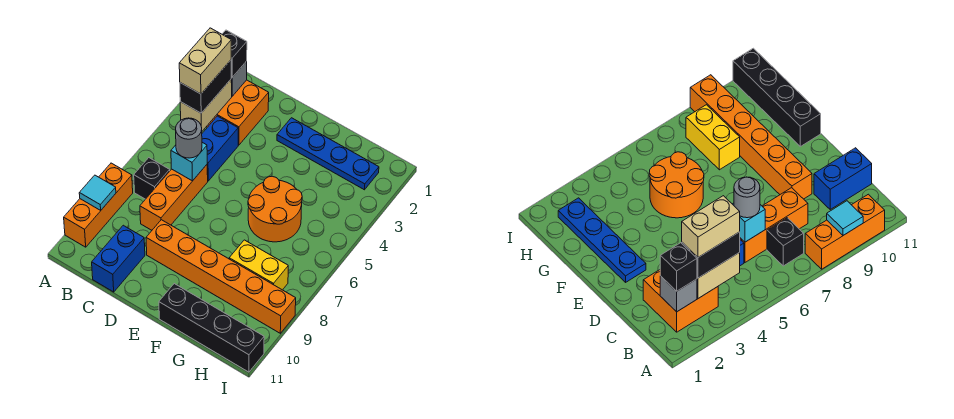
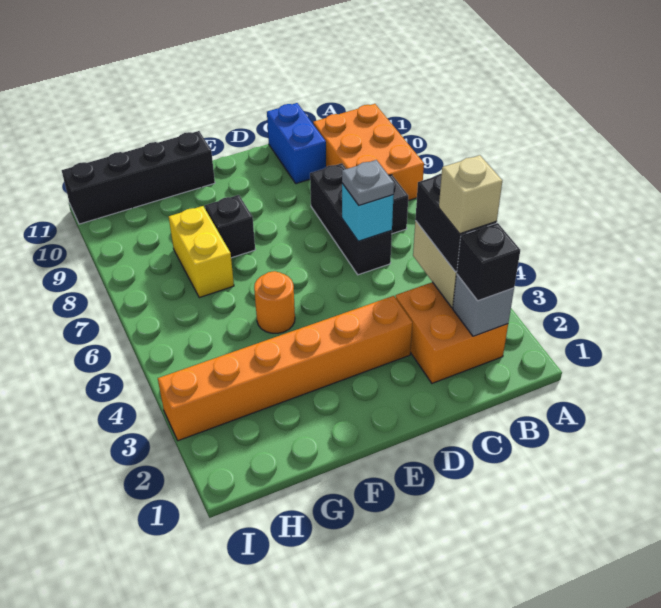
orange 1x3 brick [64,163,133,247] -> orange 2x3 brick [313,104,424,201]
cyan 1x1 tile [79,175,116,211] -> none
tan 1x2 brick [179,28,231,94] -> tan 1x1 brick [439,155,502,234]
blue 1x2 brick [202,116,238,181] -> none
orange 1x3 brick [140,165,208,230] -> black 1x3 brick [310,163,392,275]
grey 1x1 round brick [176,118,202,158] -> grey 1x1 plate [342,160,394,205]
orange 1x6 brick [146,220,296,333] -> orange 1x6 brick moved to [158,296,412,441]
blue 1x4 plate [277,118,379,190] -> none
orange 2x2 round brick [248,176,302,242] -> orange 1x1 round brick [254,271,295,333]
none -> black 1x1 brick [205,195,255,258]
yellow 1x2 brick [229,240,288,290] -> yellow 1x2 brick turned to [169,206,234,298]

